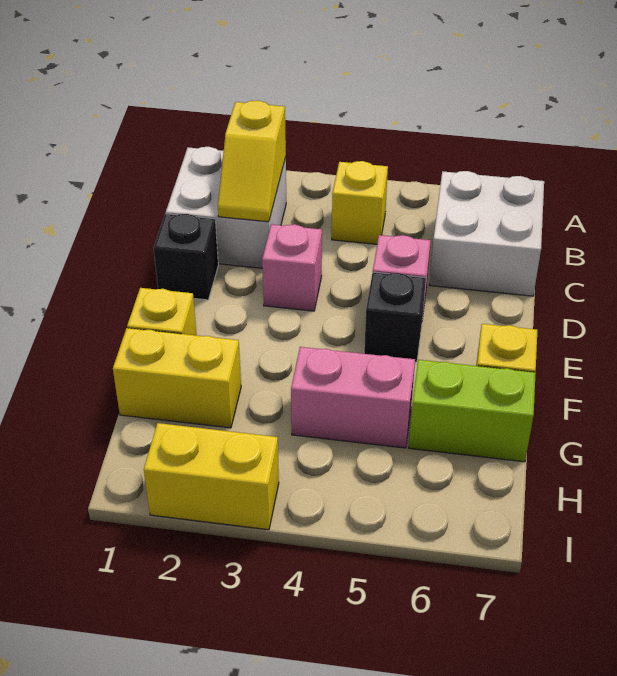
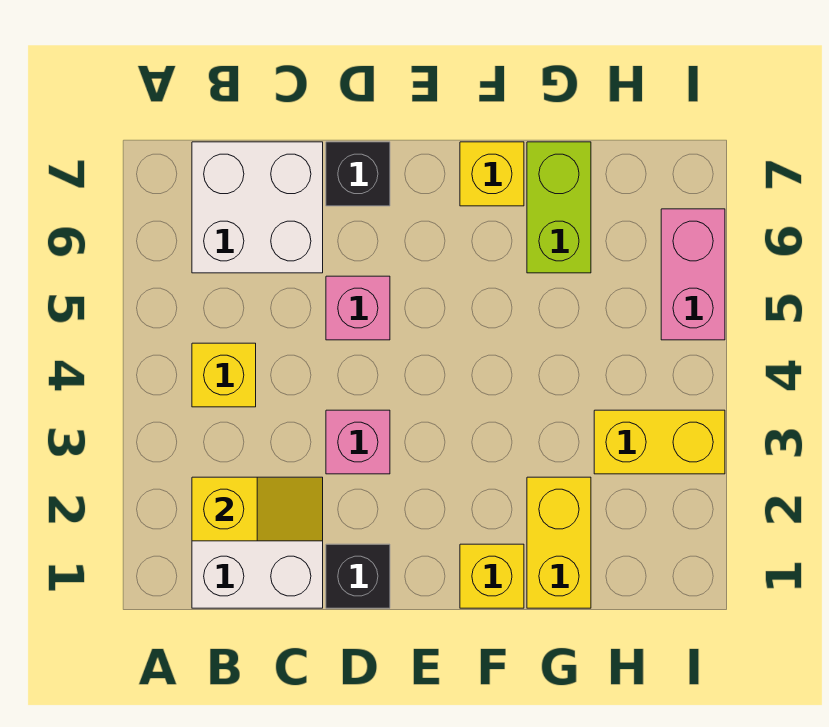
black 1x1 brick [364,272,426,362] -> black 1x1 brick moved to [326,142,390,206]
pink 1x2 brick [291,347,415,448] -> pink 1x2 brick moved to [661,209,725,340]
yellow 1x2 brick [144,423,279,530] -> yellow 1x2 brick turned to [594,410,725,474]

